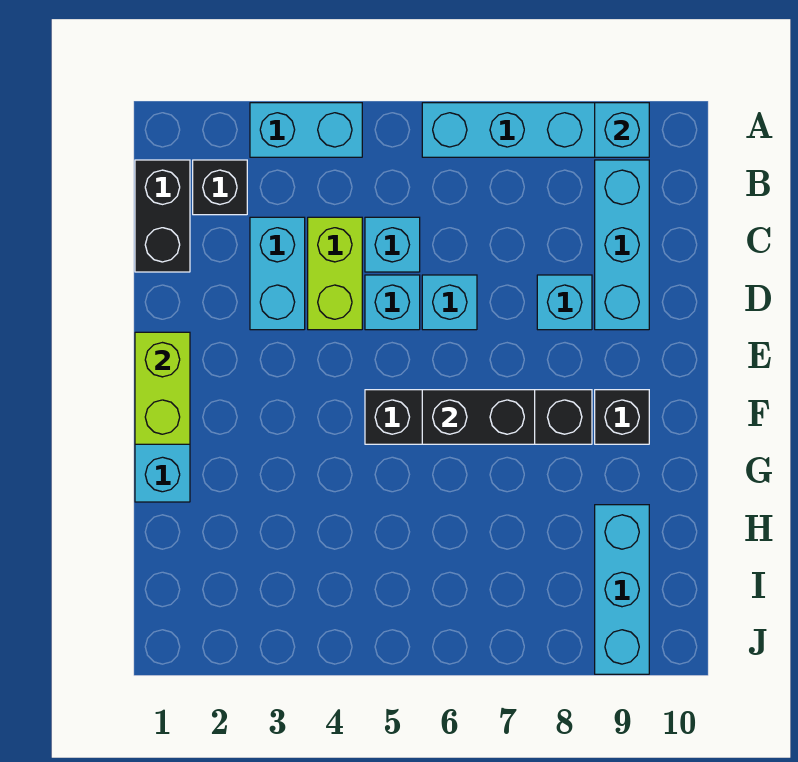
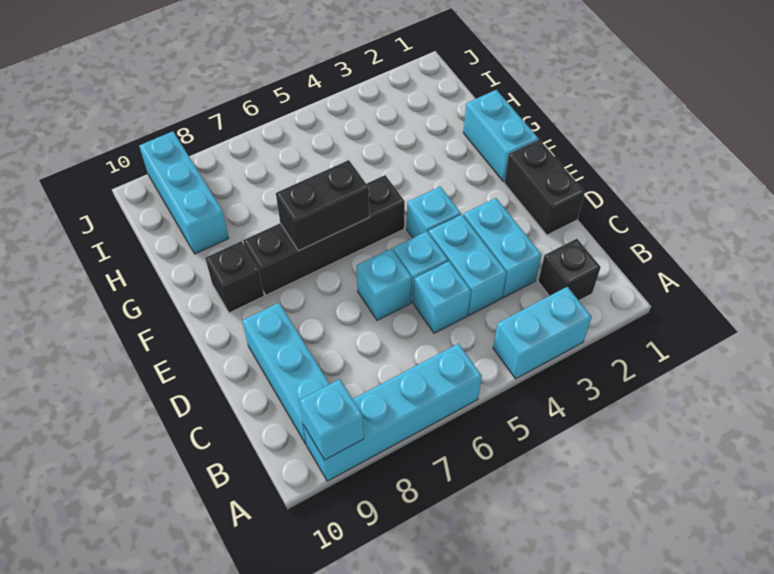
black 1x2 brick [135,160,190,272] -> black 1x2 brick moved to [504,140,585,235]
lime 1x2 brick [308,217,362,330] -> cyan 1x2 brick [429,215,507,315]
cyan 1x1 brick [537,275,592,330] -> cyan 1x1 brick moved to [407,187,461,238]
lime 1x2 brick [135,332,190,444] -> none

